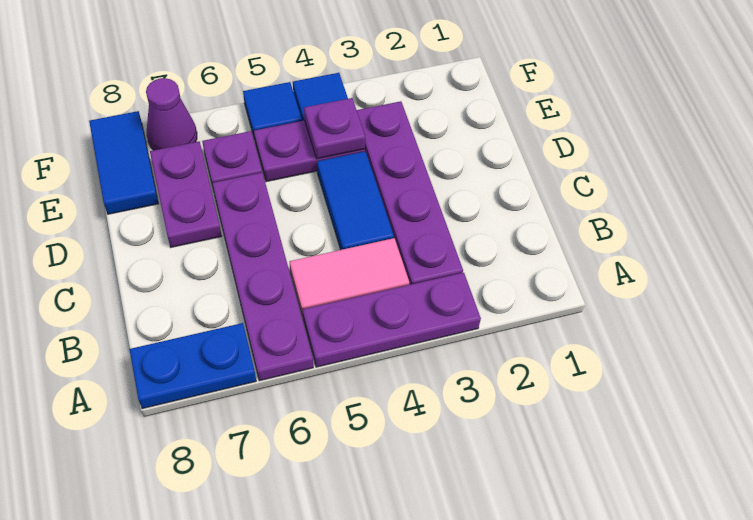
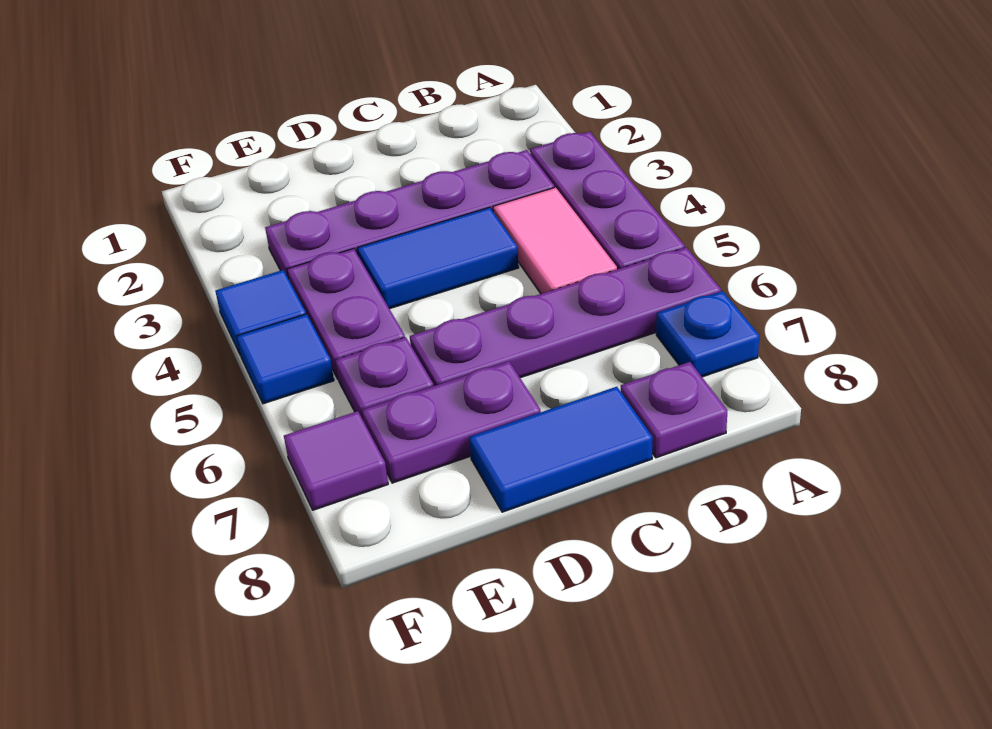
blue 1x2 plate [130,323,256,409] -> blue 1x1 plate [656,291,759,377]
purple 1x1 plate [304,98,365,159] -> purple 1x1 plate moved to [621,362,727,458]
blue 1x2 tile [89,111,159,214] -> blue 1x2 tile moved to [469,387,652,512]
purple 1x1 cone [146,78,197,150] -> purple 1x1 tile [284,411,388,510]

